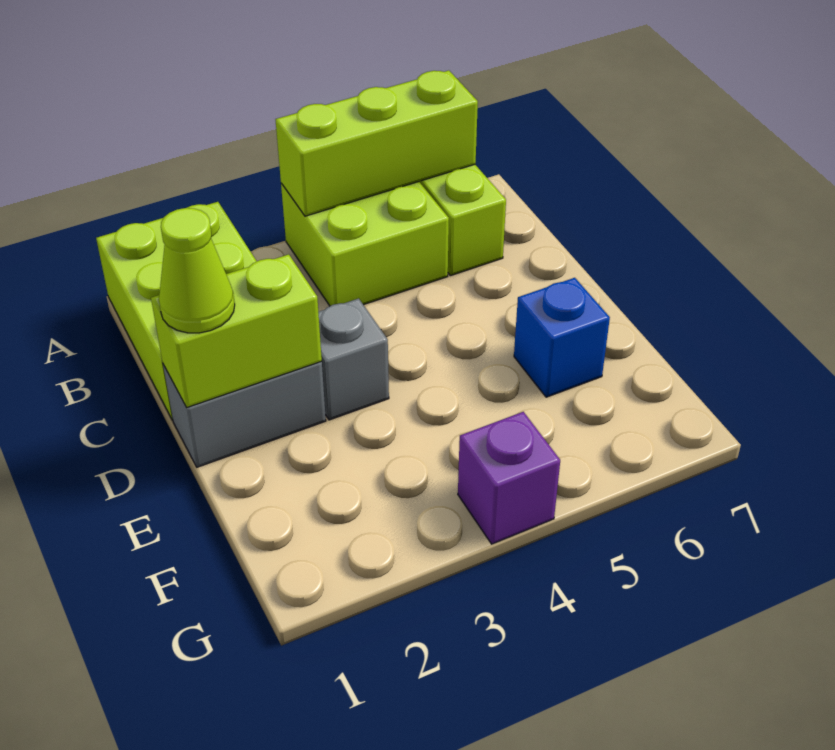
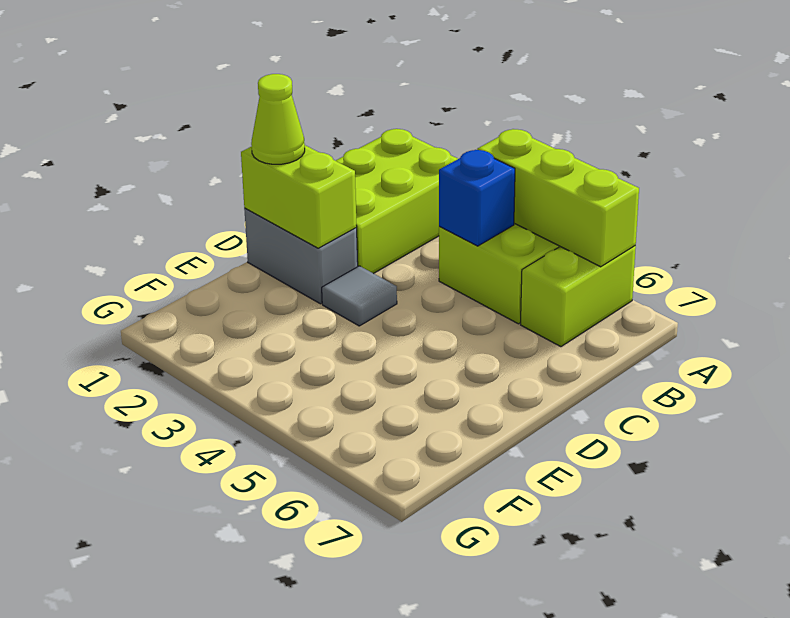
grey 1x1 brick [318,298,389,420] -> grey 1x1 tile [322,266,397,326]
blue 1x1 brick [514,278,610,397] -> blue 1x1 brick moved to [439,150,515,246]
purple 1x1 brick [458,412,560,544] -> none

